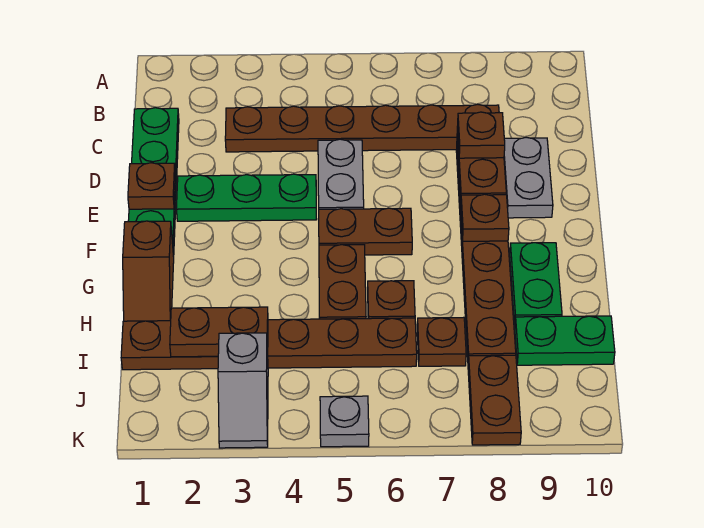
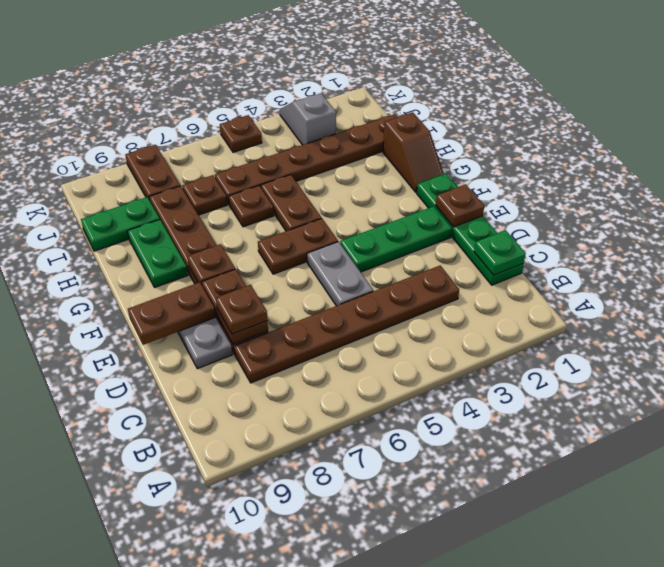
none -> green 1x1 plate [474,230,526,275]
brown 1x2 slope [123,221,174,321] -> brown 1x2 slope turned to [383,112,444,192]
brown 1x2 plate [170,307,268,357] -> brown 1x2 plate moved to [128,282,216,345]
grey 1x1 plate [320,396,369,447] -> brown 1x1 plate [220,115,262,152]

